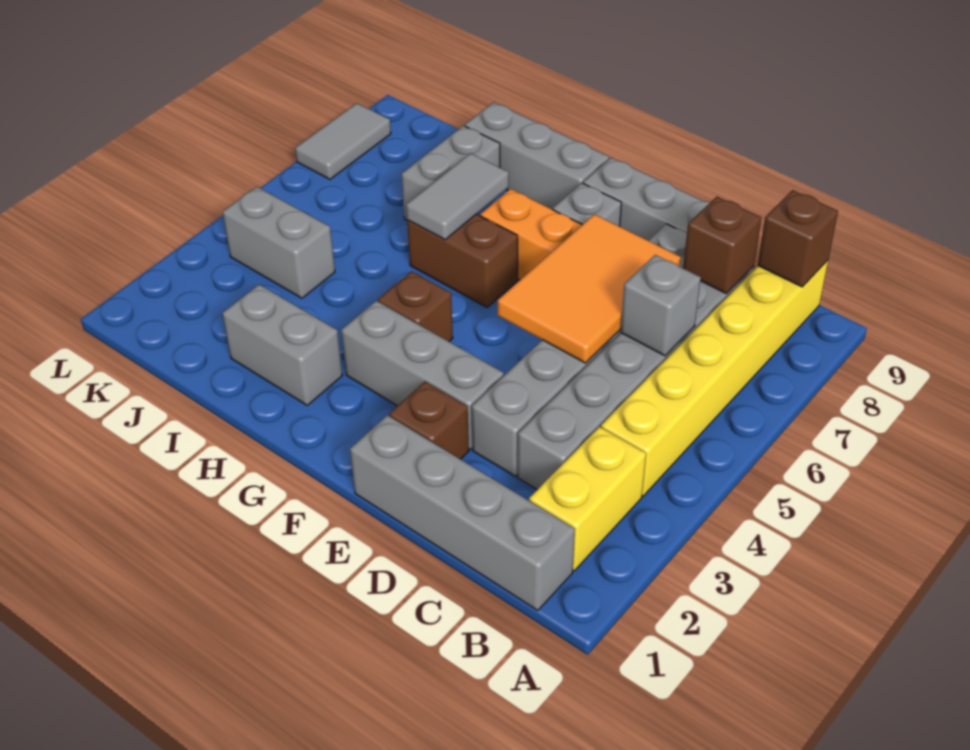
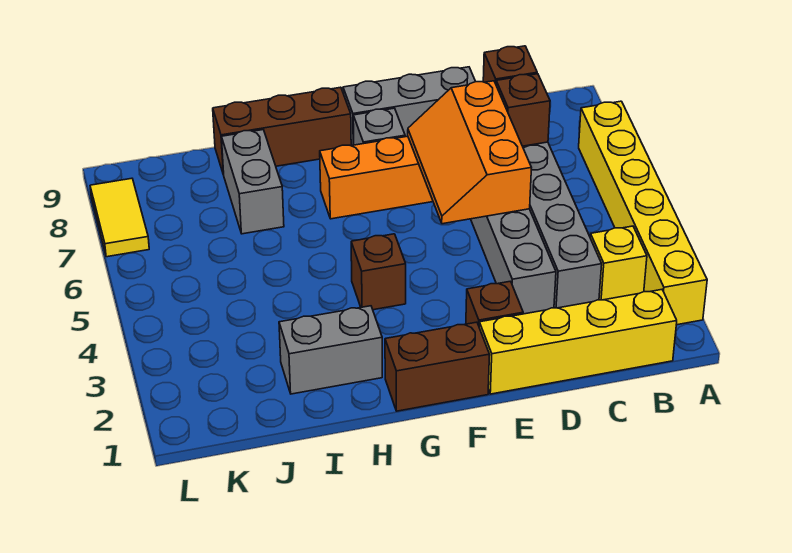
grey 1x4 brick [350,415,575,610] -> yellow 1x4 brick [479,290,677,394]
yellow 1x2 brick [529,427,646,571] -> yellow 1x1 brick [590,226,647,300]
yellow 1x6 brick [601,260,828,496] -> yellow 1x6 brick moved to [579,101,707,325]
brown 1x1 brick [758,190,838,287] -> brown 1x1 brick moved to [496,74,550,146]
grey 1x1 brick [621,255,701,356] -> none
orange 2x3 tile [498,214,681,363] -> orange 2x3 slope [408,81,531,224]
grey 1x3 brick [341,301,504,450] -> none
brown 1x2 brick [407,214,518,307] -> brown 1x2 brick moved to [385,322,490,411]
grey 1x3 brick [465,102,609,210] -> brown 1x3 brick [213,87,351,175]
grey 1x2 tile [406,153,509,239] -> none
grey 1x2 brick [223,187,335,298] -> none
grey 1x2 tile [295,103,391,179] -> yellow 1x2 tile [90,178,149,257]

